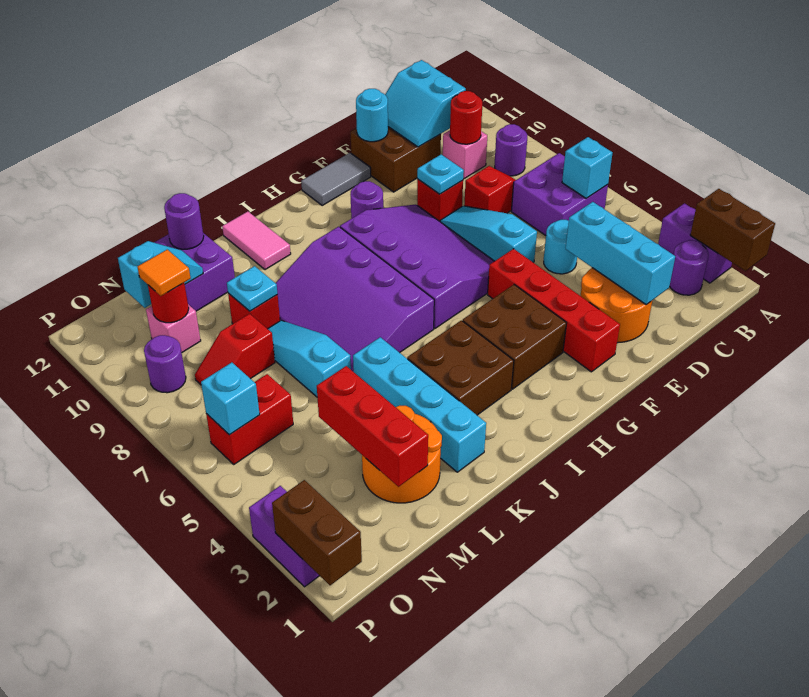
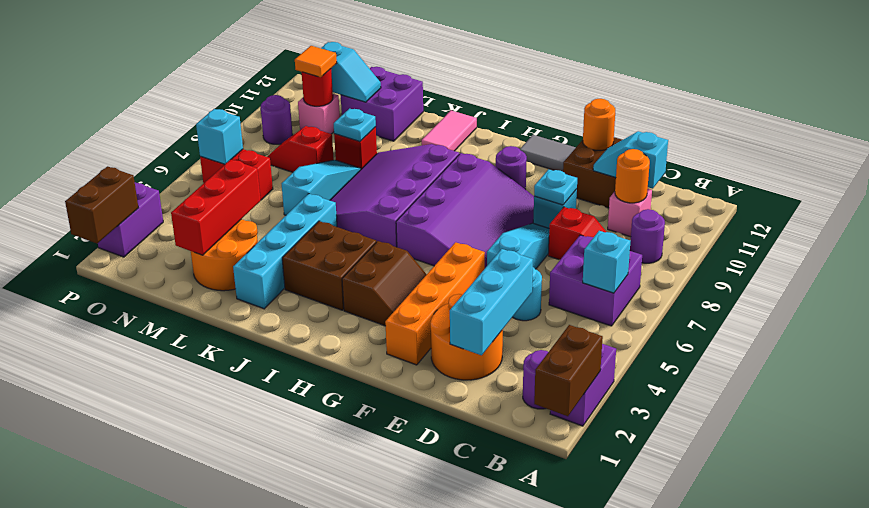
red 1x1 round brick [450,91,482,144] -> orange 1x1 round brick [615,149,650,203]
cyan 2x2 slope [385,60,466,147] -> cyan 1x2 slope [593,131,668,189]
red 1x1 brick [417,179,463,221] -> cyan 1x1 brick [533,189,577,228]
cyan 1x1 round brick [356,89,388,142] -> orange 1x1 round brick [583,99,615,150]
red 1x4 brick [488,249,620,372] -> orange 1x4 brick [385,242,485,365]
brown 2x2 brick [463,285,567,389] -> brown 2x2 slope [342,241,427,326]
purple 1x1 round brick [164,193,204,249] -> none

